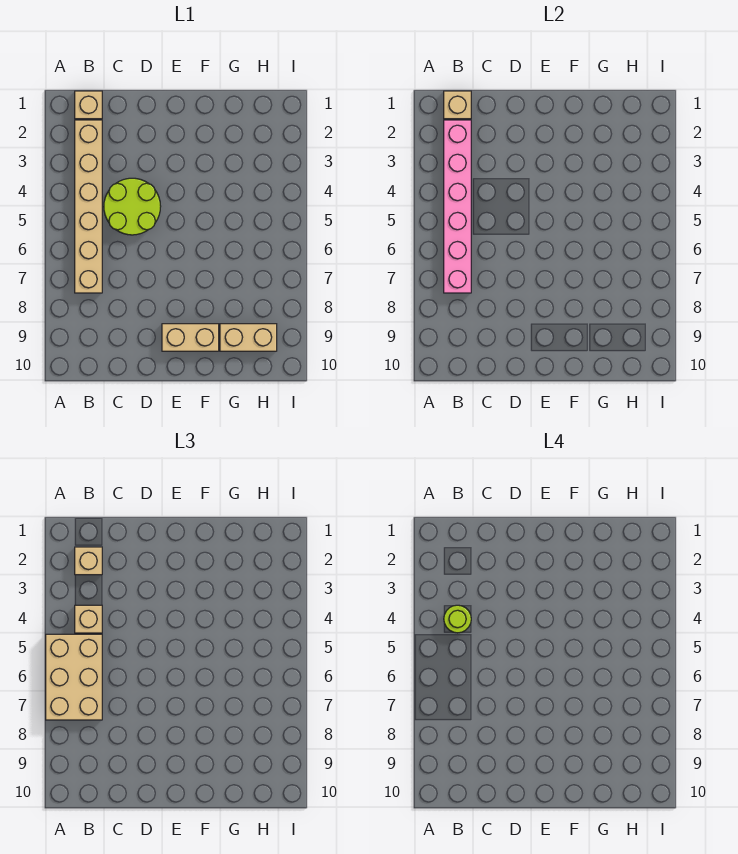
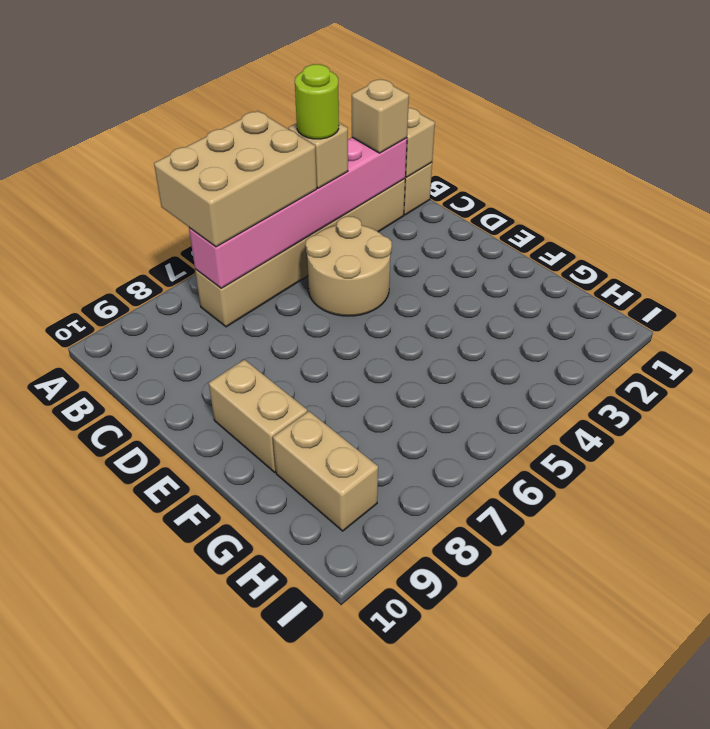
lime 2x2 round brick [104,178,161,235] -> tan 2x2 round brick [305,216,392,316]

